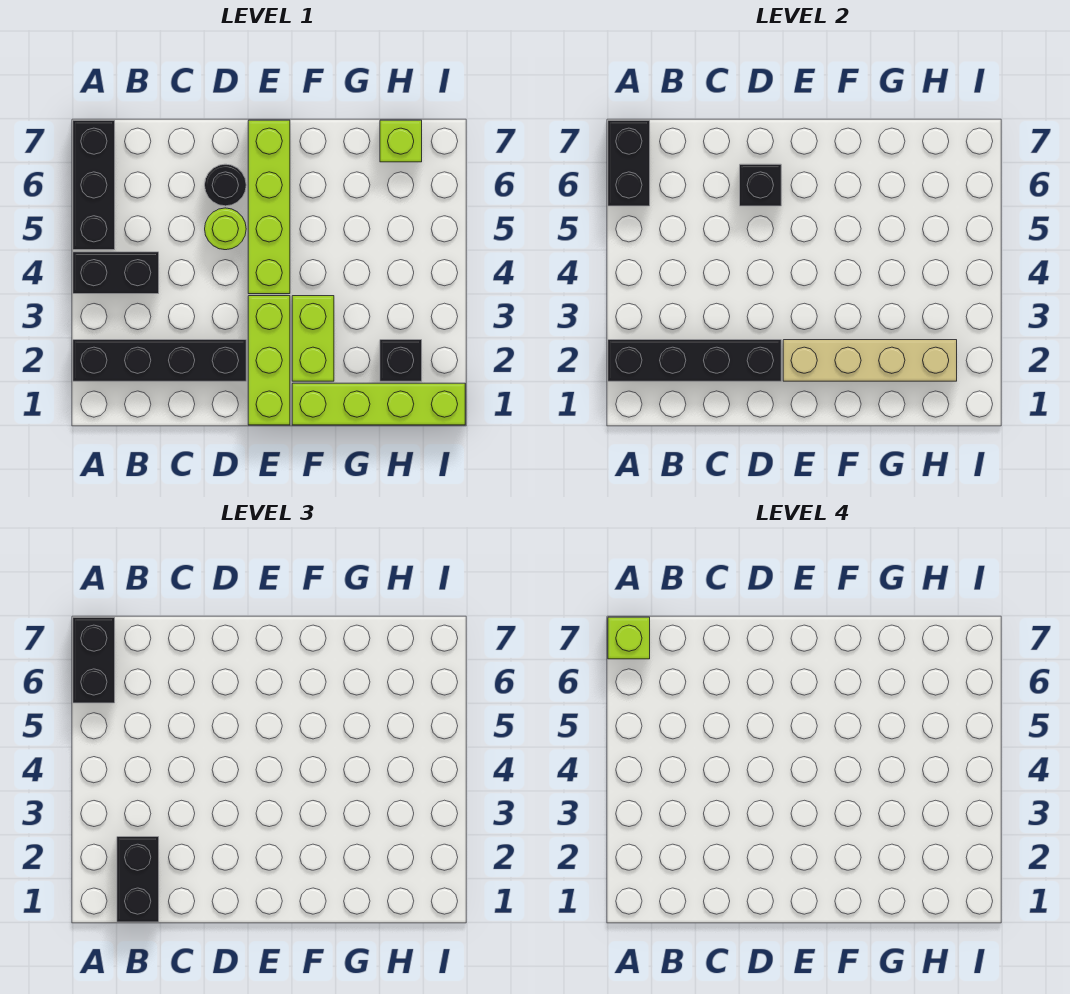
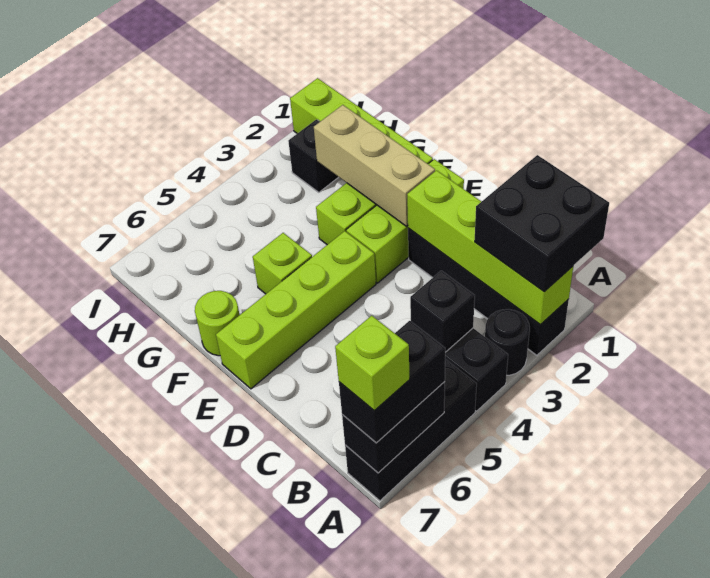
black 1x4 brick [608,340,781,381] -> lime 1x4 brick [407,170,573,325]
black 1x2 brick [117,837,159,922] -> black 2x2 brick [475,155,609,292]
lime 1x1 round brick [205,208,246,250] -> lime 1x1 round brick moved to [195,291,239,356]
black 1x1 round brick [205,164,246,206] -> black 1x1 round brick moved to [485,309,530,375]
black 1x1 brick [740,164,781,206] -> black 1x1 brick moved to [410,271,475,352]
tan 1x4 brick [783,340,957,381] -> tan 1x3 brick [314,105,435,226]
lime 1x1 brick [380,120,422,162] -> lime 1x1 brick moved to [253,233,312,294]

